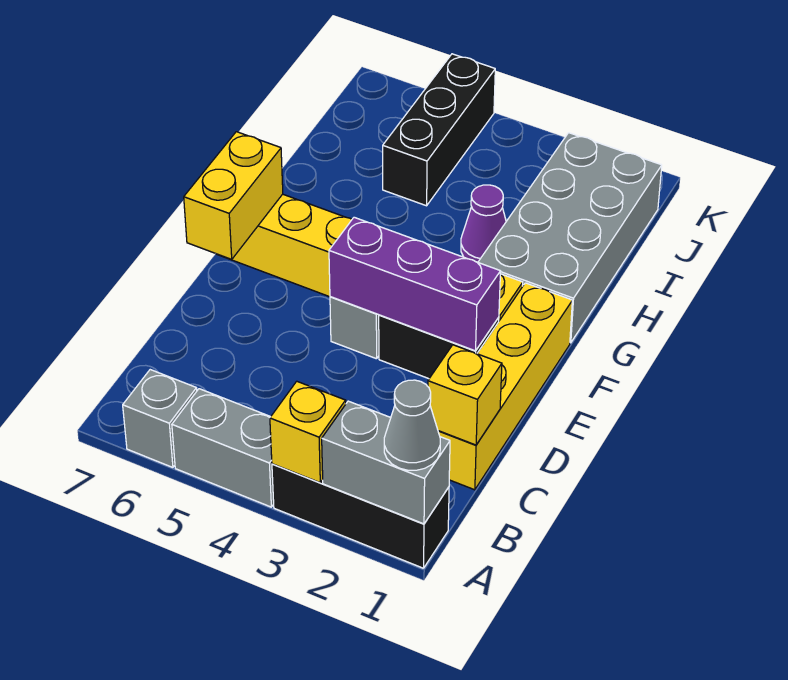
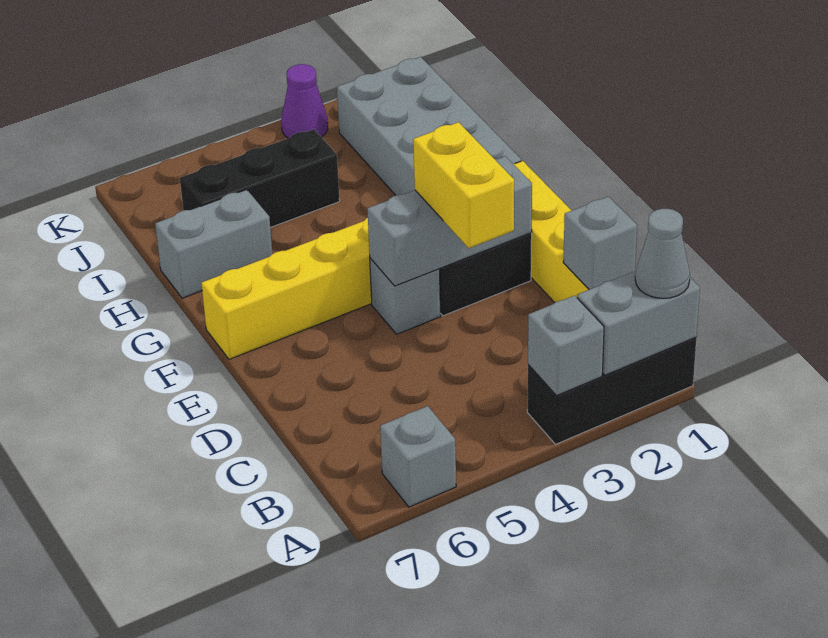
yellow 1x1 brick [270,381,346,483] -> grey 1x1 brick [528,296,604,396]
grey 1x2 brick [172,389,274,507] -> grey 1x2 brick moved to [155,190,272,298]
yellow 1x1 brick [428,345,502,445] -> grey 1x1 brick [563,196,637,289]
purple 1x3 brick [329,217,501,351] -> grey 1x3 brick [367,156,532,286]
yellow 1x2 brick [184,132,283,259] -> yellow 1x2 brick moved to [413,122,514,248]
purple 1x1 cone [461,185,506,262] -> purple 1x1 cone moved to [281,64,328,138]
black 1x3 brick [383,54,495,206] -> black 1x3 brick turned to [180,129,340,227]

